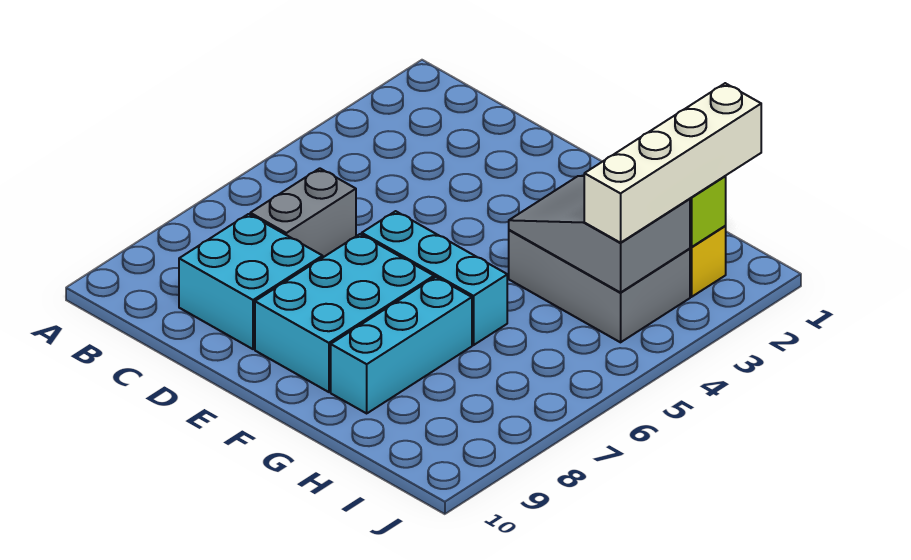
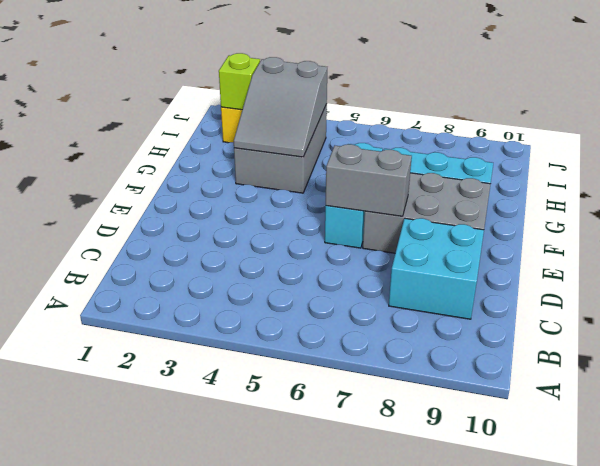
grey 1x2 brick [250,168,356,257] -> grey 1x2 brick moved to [326,144,412,216]
cyan 2x3 brick [255,234,434,392] -> grey 2x3 brick [363,173,490,253]
white 1x4 brick [584,83,761,243] -> none

